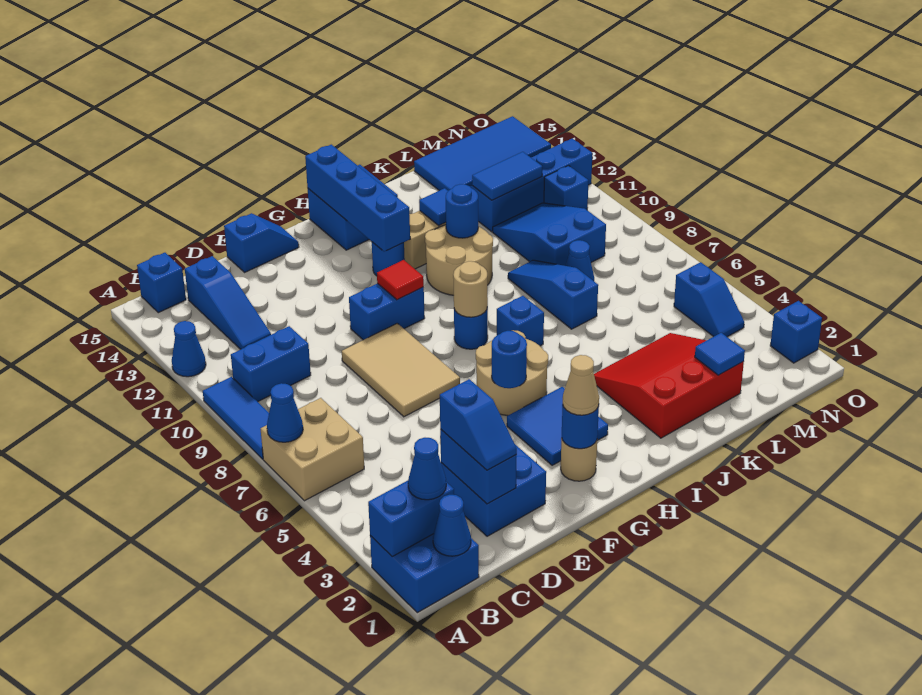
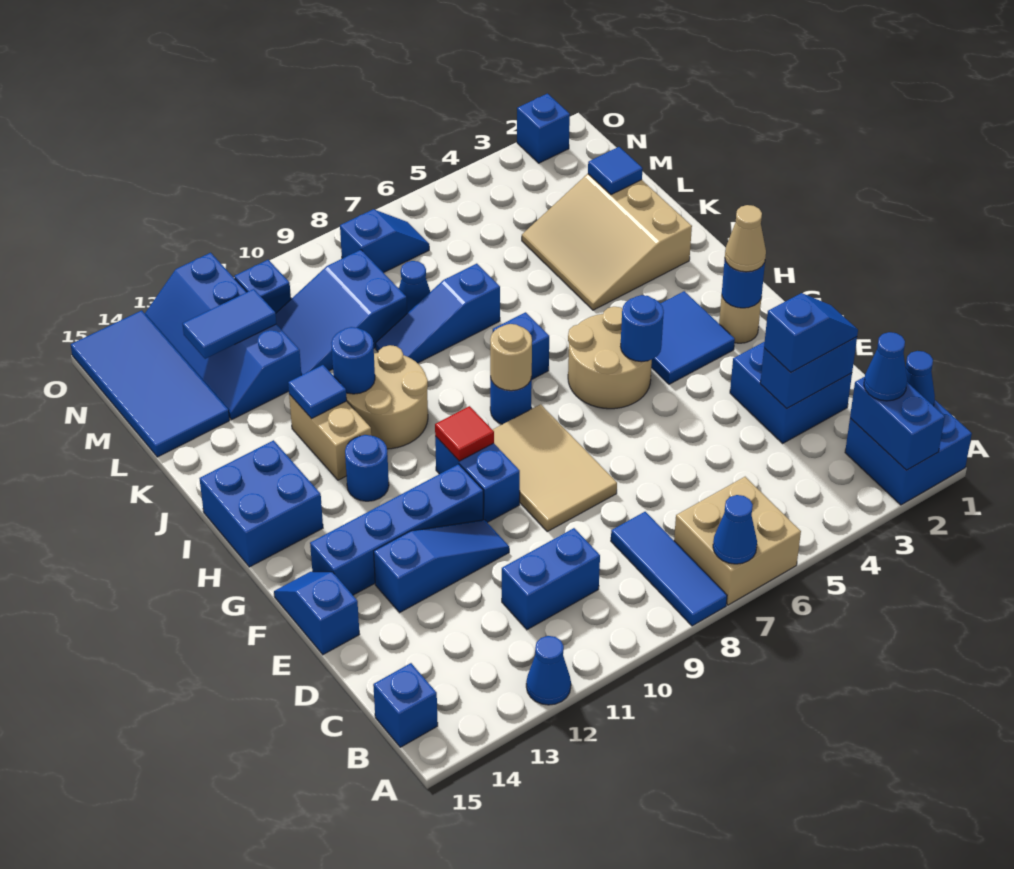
blue 1x3 tile [203,377,269,459] -> blue 1x3 tile turned to [611,512,727,626]
blue 1x2 brick [231,326,311,402] -> blue 1x2 brick turned to [502,528,600,630]
blue 1x3 slope [185,256,271,349] -> blue 1x3 slope moved to [374,520,509,613]
tan 2x3 tile [342,323,460,417] -> tan 2x3 tile turned to [493,404,617,531]
blue 1x4 brick [305,145,410,252] -> blue 1x4 brick moved to [310,464,483,595]
red 3x3 slope [594,333,744,438] -> tan 3x3 slope [522,174,692,310]
blue 1x2 tile [472,152,542,200] -> blue 1x2 tile turned to [183,289,276,359]
blue 1x2 slope [674,262,744,337] -> blue 1x2 slope moved to [340,209,429,273]

